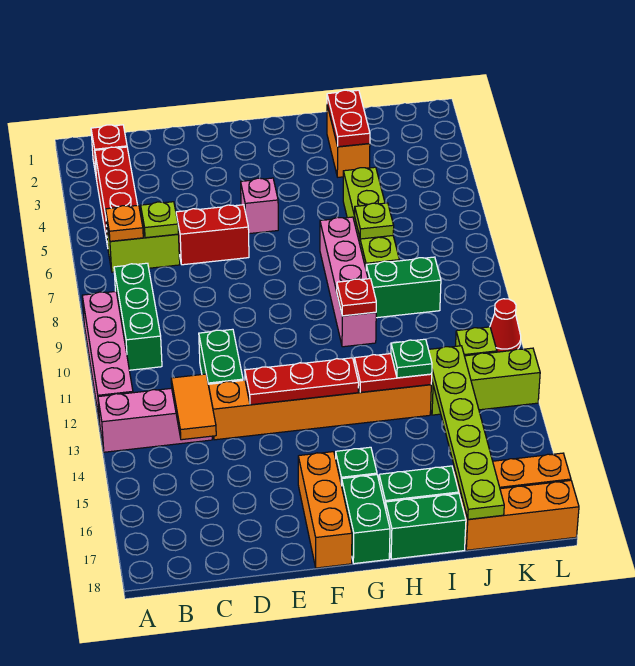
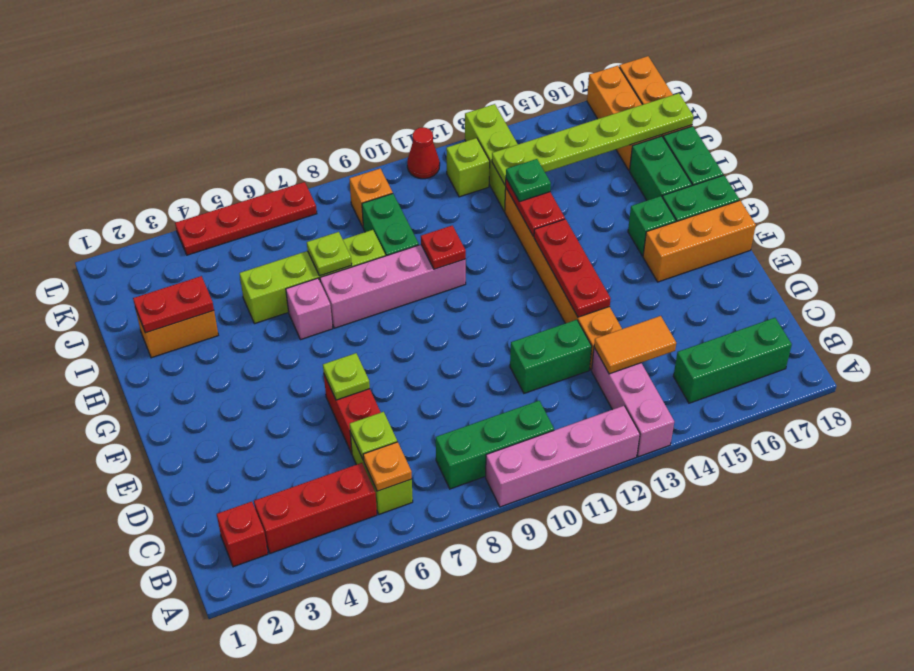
none -> green 1x3 brick [673,318,792,403]
none -> lime 1x1 plate [323,353,370,400]
pink 1x1 brick [241,178,278,234] -> pink 1x1 brick moved to [286,278,333,340]
none -> orange 1x1 brick [349,169,393,227]
none -> red 1x4 plate [175,182,317,255]

